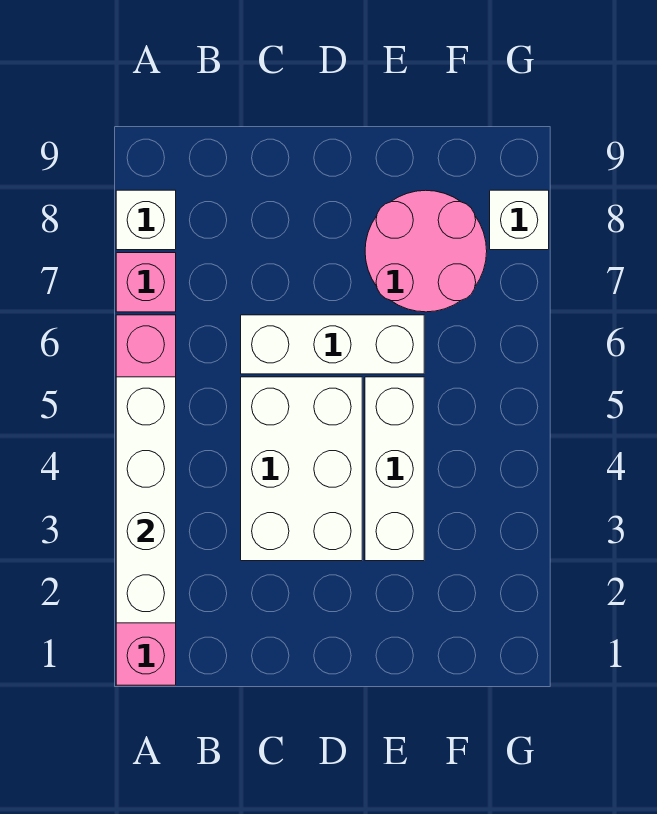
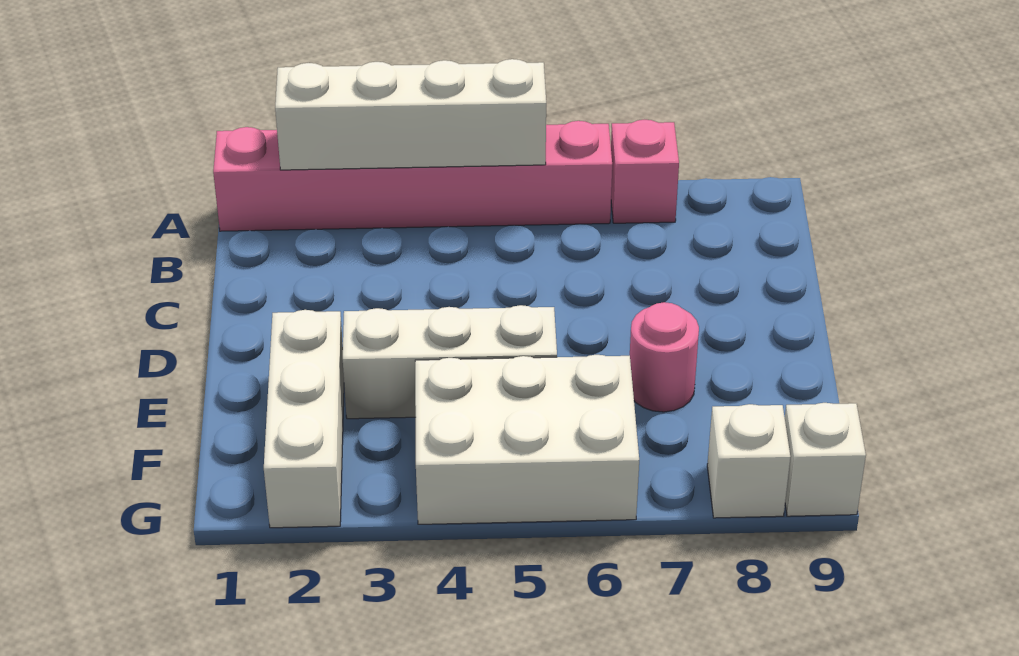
white 1x1 brick [116,190,176,250] -> white 1x1 brick moved to [785,403,866,516]
white 2x3 brick [241,377,362,561] -> white 2x3 brick moved to [415,355,639,524]
white 1x3 brick [241,315,424,374] -> white 1x3 brick moved to [264,310,344,528]
pink 2x2 round brick [365,190,487,312] -> pink 1x1 round brick [630,302,699,412]

